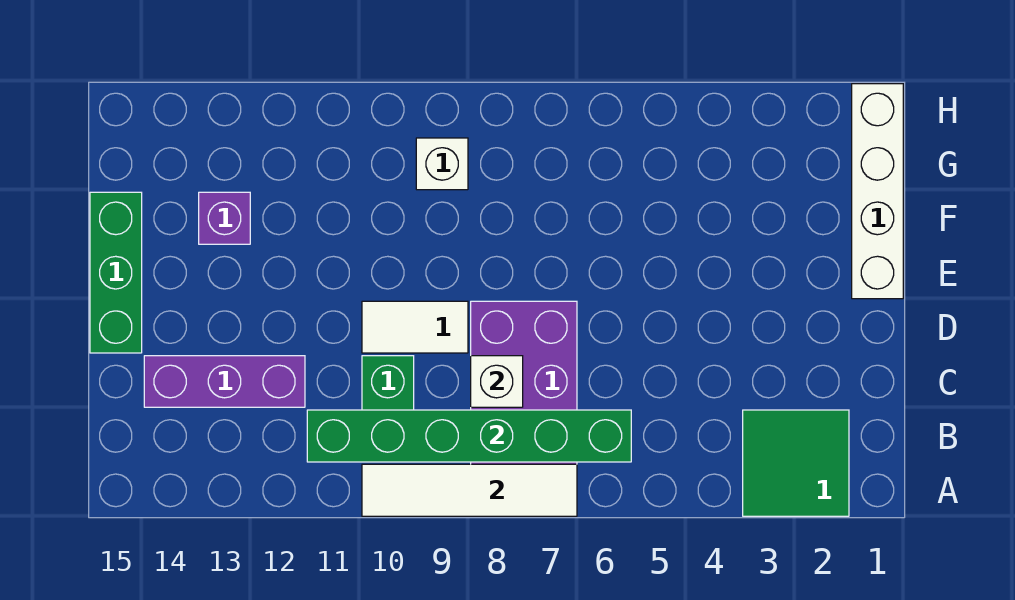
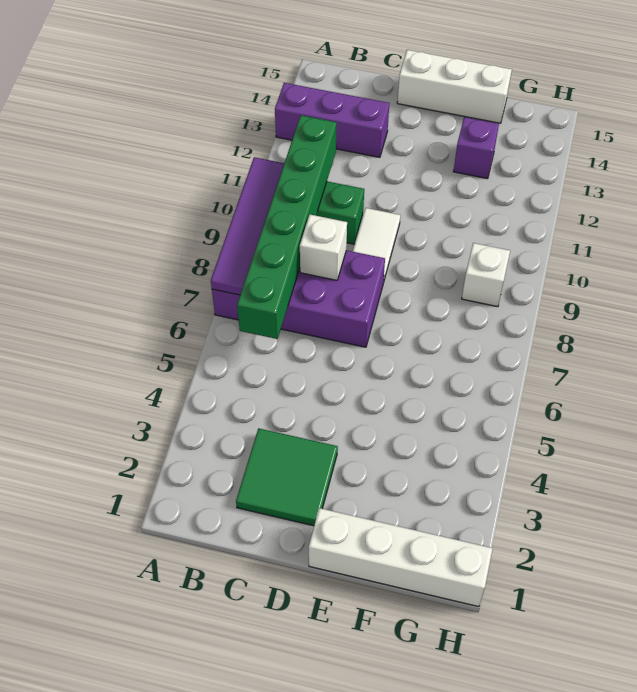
green 2x2 tile [743,410,849,516] -> green 2x2 tile moved to [236,428,338,526]
white 1x4 tile [362,464,577,516] -> purple 1x4 tile [211,157,284,295]
purple 1x3 brick [144,356,305,407] -> purple 1x3 brick turned to [275,83,389,157]
green 1x3 brick [90,192,142,353] -> white 1x3 brick [397,50,512,123]

